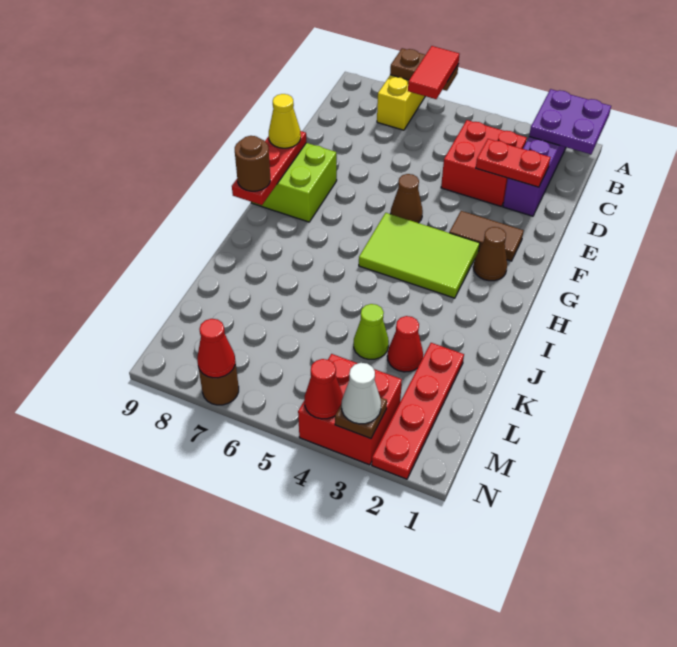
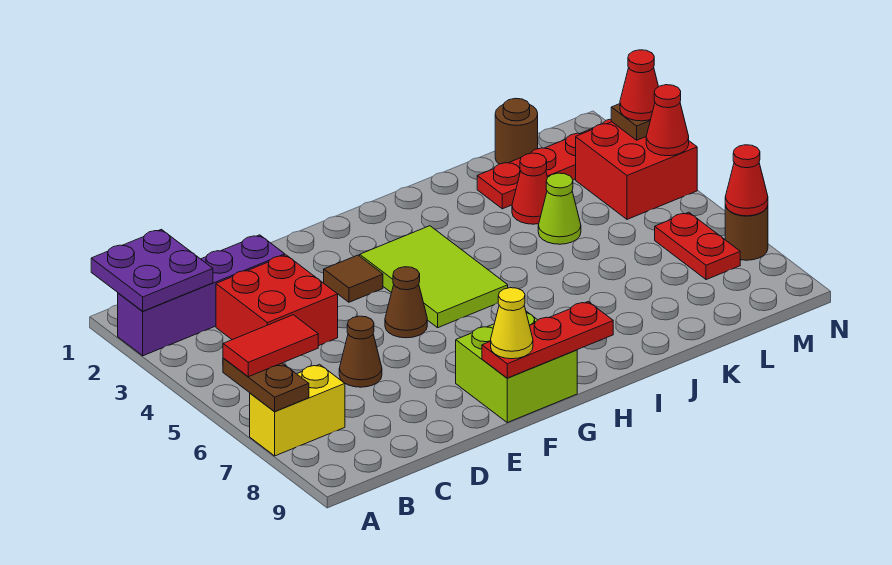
red 1x2 plate [476,139,551,187] -> red 1x2 plate moved to [655,212,740,280]
brown 1x2 tile [449,211,524,261] -> brown 1x1 tile [324,255,383,302]
brown 1x1 cone [473,227,507,281] -> brown 1x1 cone moved to [339,316,382,387]
brown 1x1 round brick [235,136,270,191] -> brown 1x1 round brick moved to [495,98,538,164]
white 1x1 cone [342,363,381,424] -> red 1x1 cone [620,50,659,121]

